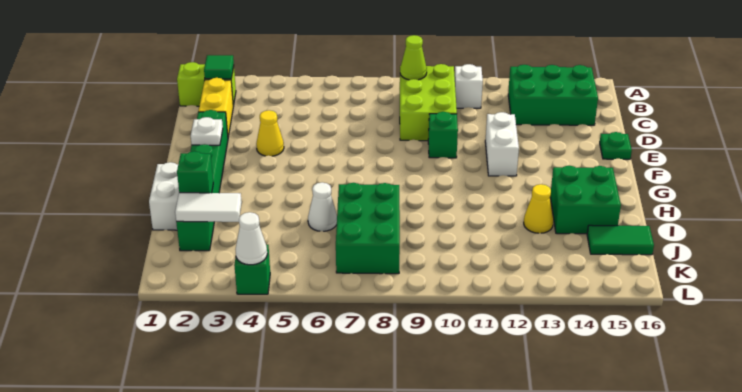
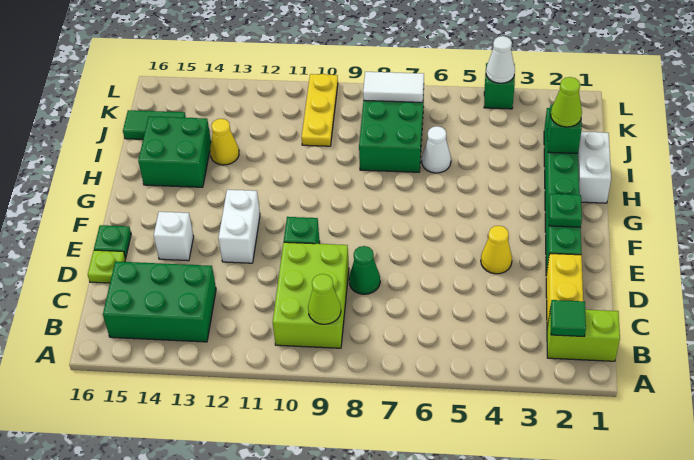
white 1x1 brick [455,64,483,108] -> white 1x1 brick moved to [154,212,194,261]
none -> green 1x1 cone [349,246,380,294]
none -> lime 1x1 plate [88,250,126,283]
white 1x1 plate [191,117,223,145] -> green 1x1 plate [549,194,582,227]
none -> lime 1x1 cone [551,77,582,127]
white 1x2 tile [175,193,242,222] -> white 1x2 tile moved to [363,72,424,102]
none -> yellow 1x3 plate [302,74,338,146]

